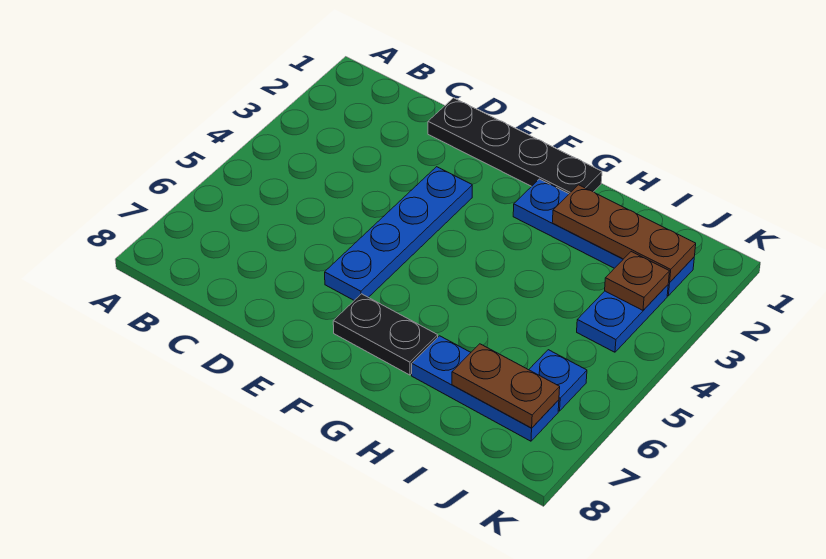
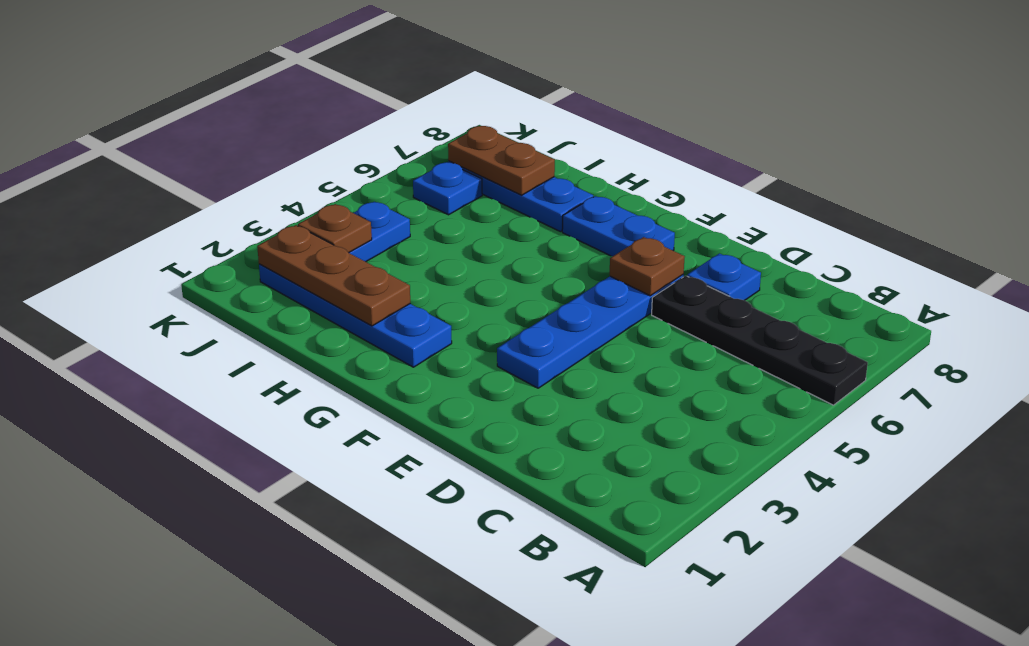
black 1x4 plate [428,98,602,194] -> black 1x4 plate moved to [652,276,868,405]
none -> blue 1x1 plate [687,253,761,301]
none -> brown 1x1 plate [610,237,685,296]
black 1x2 plate [333,294,438,375] -> blue 1x2 plate [562,196,675,256]

